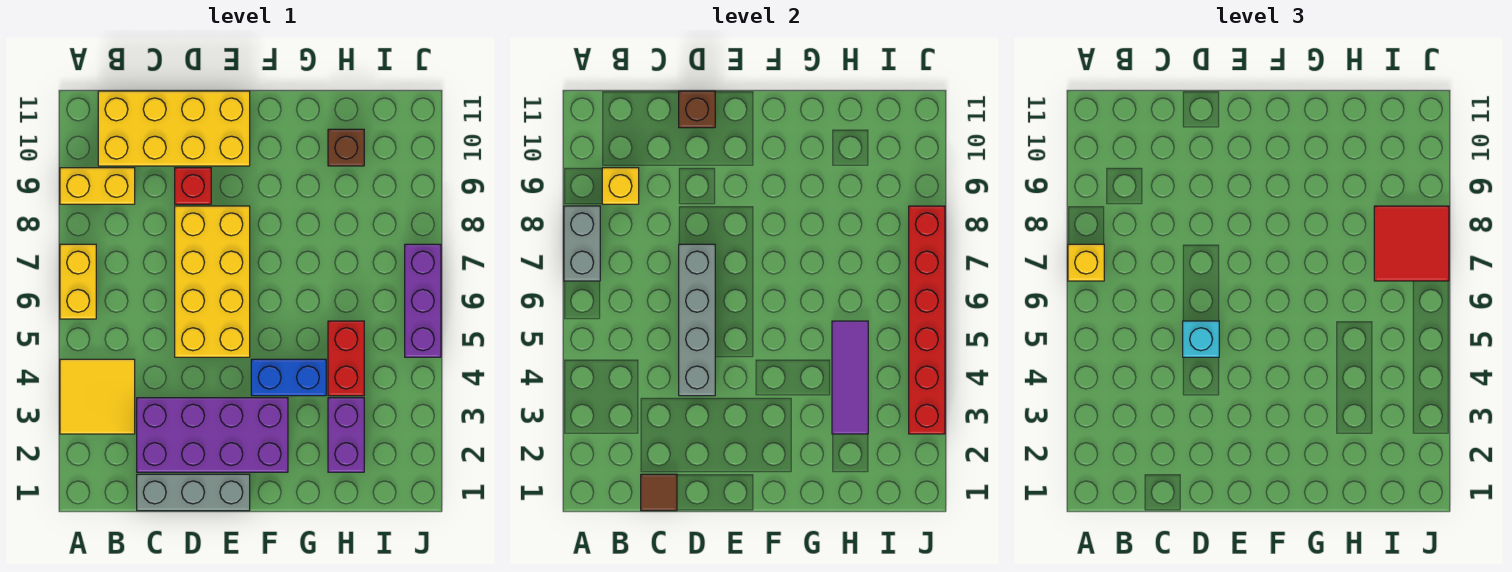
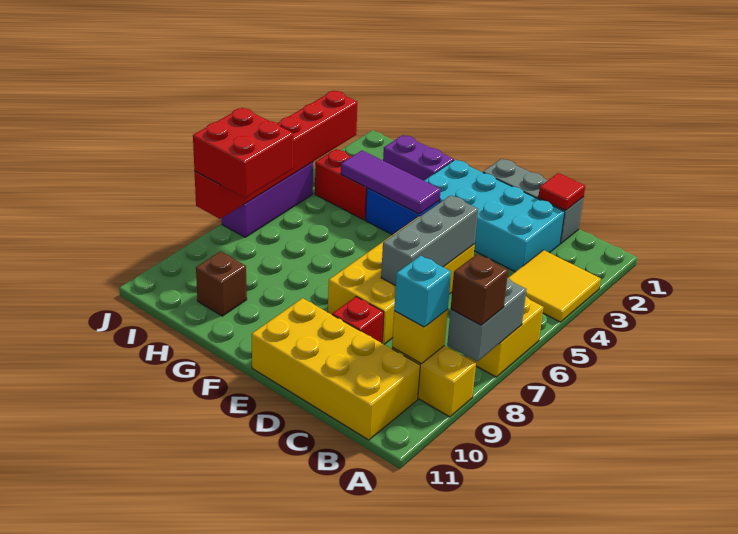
yellow 1x1 brick [1068,244,1104,281] -> none
brown 1x1 tile [641,474,677,511] -> red 1x1 tile [538,173,585,210]
purple 2x4 brick [137,398,288,472] -> cyan 2x4 brick [424,160,565,272]
grey 1x4 brick [679,244,715,396] -> grey 1x3 brick [381,195,478,286]
cyan 1x1 brick [1183,321,1219,357] -> cyan 1x1 brick moved to [394,256,451,327]
brown 1x1 brick [679,91,715,128] -> brown 1x1 brick moved to [451,254,508,325]
purple 1x2 brick [328,398,364,472] -> purple 1x2 brick turned to [383,135,454,180]
purple 1x3 tile [832,321,868,434] -> purple 1x3 tile turned to [341,151,441,214]
red 1x2 brick [328,321,364,396] -> red 1x2 brick turned to [315,149,367,220]
red 2x2 tile [1374,206,1449,281] -> red 2x2 brick [193,108,293,198]

